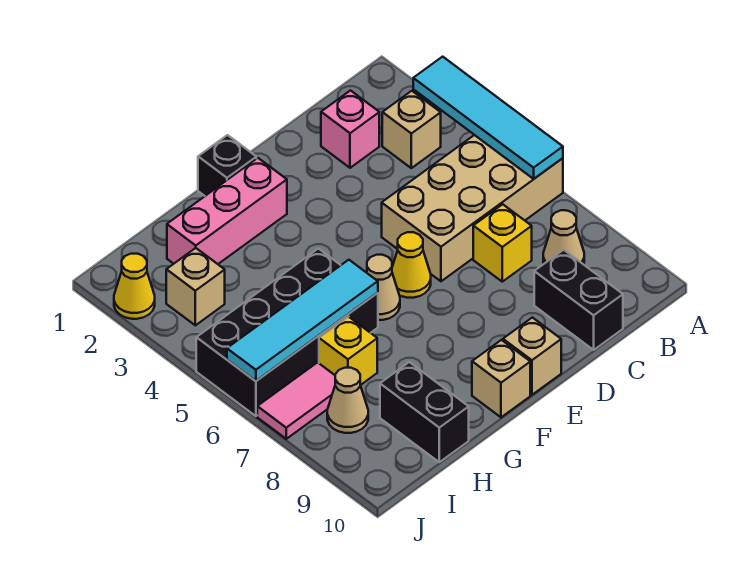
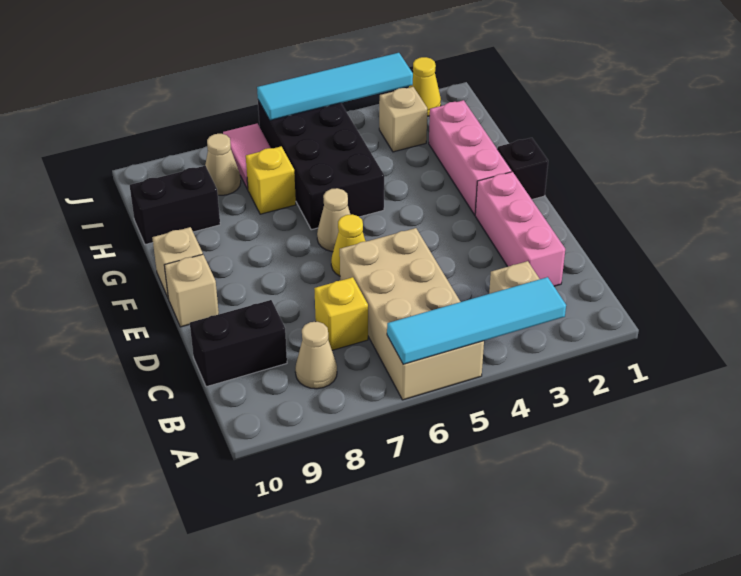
pink 1x1 brick [321,91,379,168] -> pink 1x3 brick [475,172,565,286]
cyan 1x4 tile [227,260,378,381] -> cyan 1x4 tile turned to [257,53,413,120]

